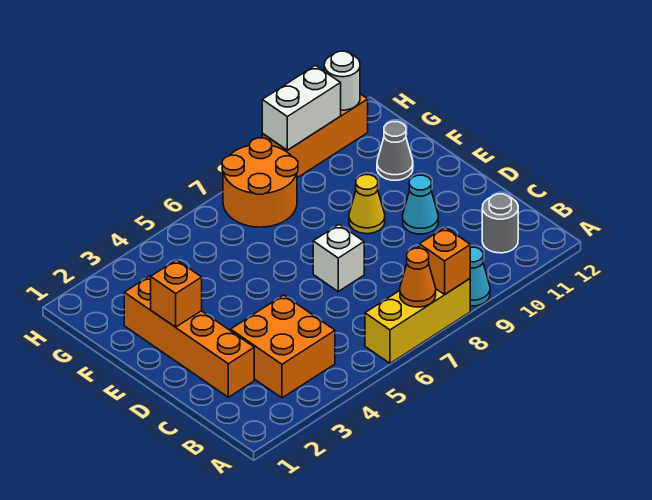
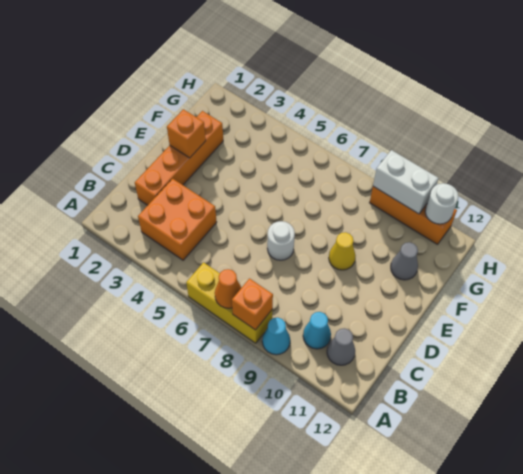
grey 1x1 round brick [482,194,518,253] -> grey 1x1 cone [327,328,355,365]
white 1x1 brick [313,225,364,291] -> white 1x1 round brick [267,221,295,260]
cyan 1x1 cone [403,175,438,234] -> cyan 1x1 cone moved to [303,312,331,349]
orange 2x2 round brick [222,138,298,227] -> none

